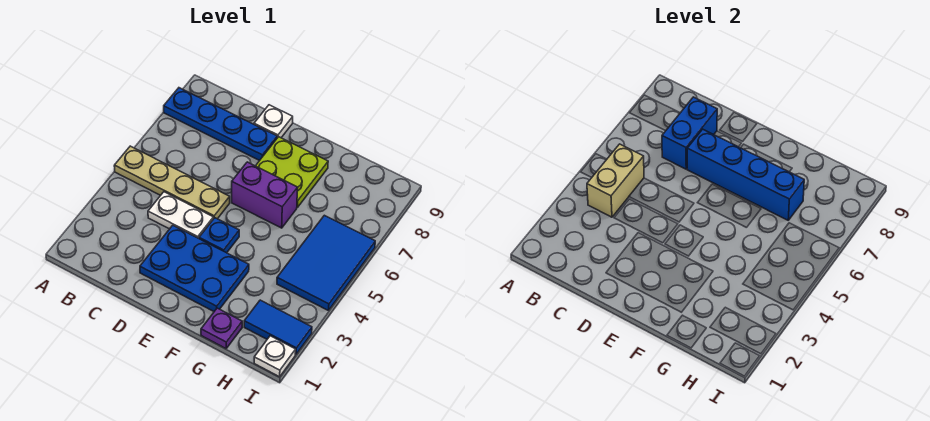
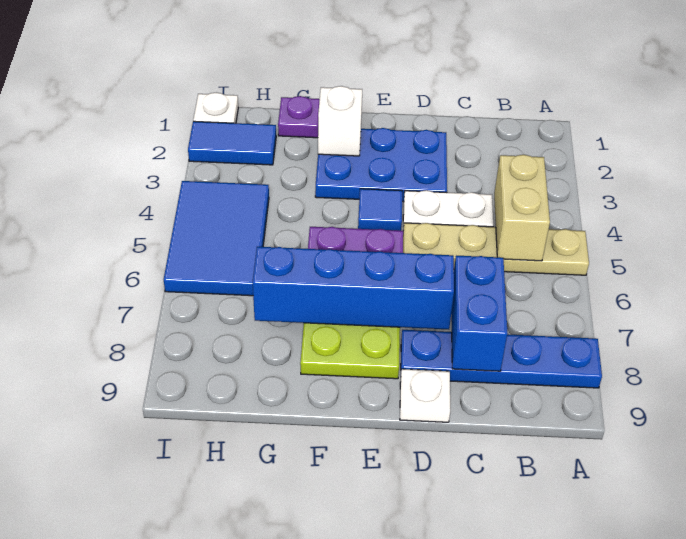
blue 1x1 plate [199,218,239,253] -> blue 1x1 tile [358,189,402,231]
none -> white 1x1 brick [318,86,362,156]

